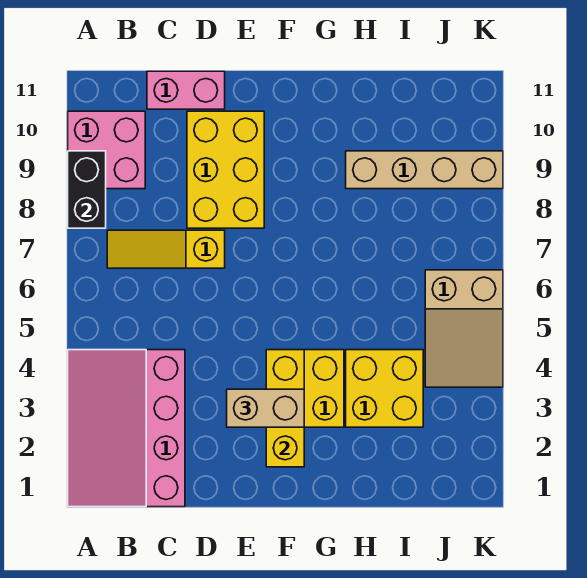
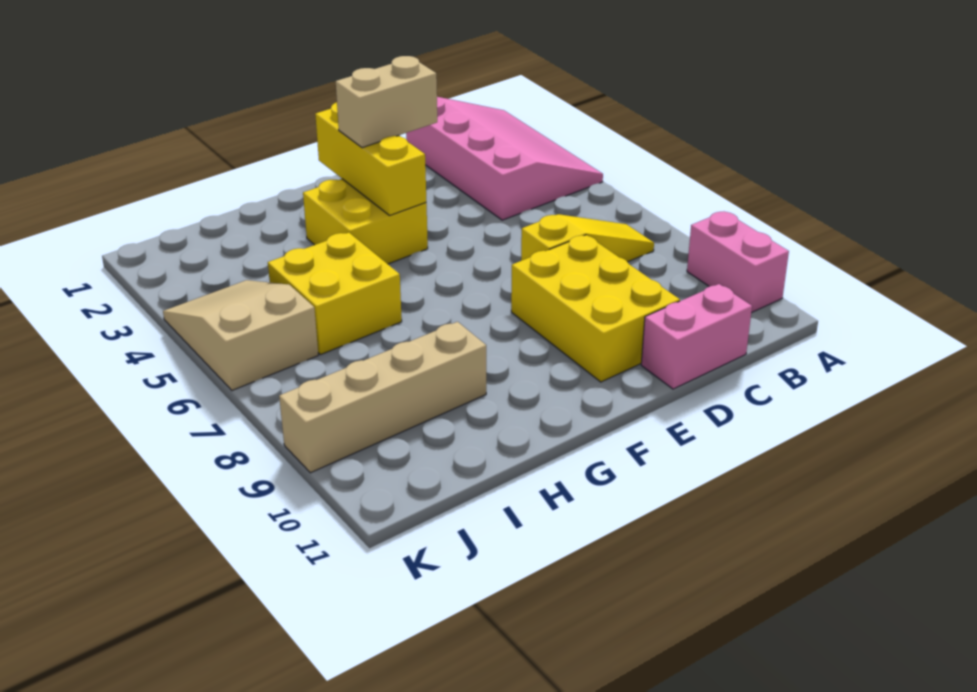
black 1x2 brick [68,151,106,228] -> none
pink 2x2 brick [68,111,145,189] -> pink 1x2 brick [687,212,789,313]
yellow 2x2 brick [346,350,423,427] -> yellow 2x2 brick moved to [268,233,402,355]

